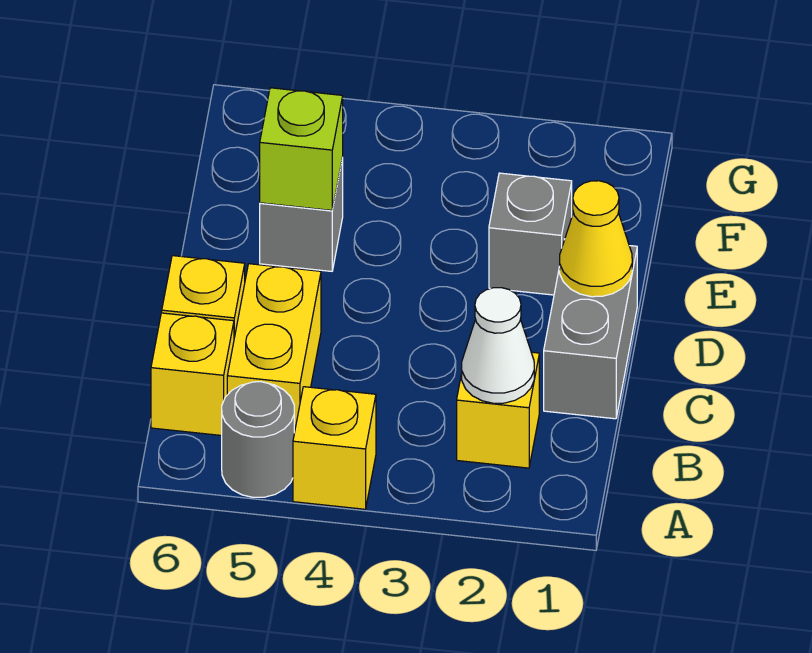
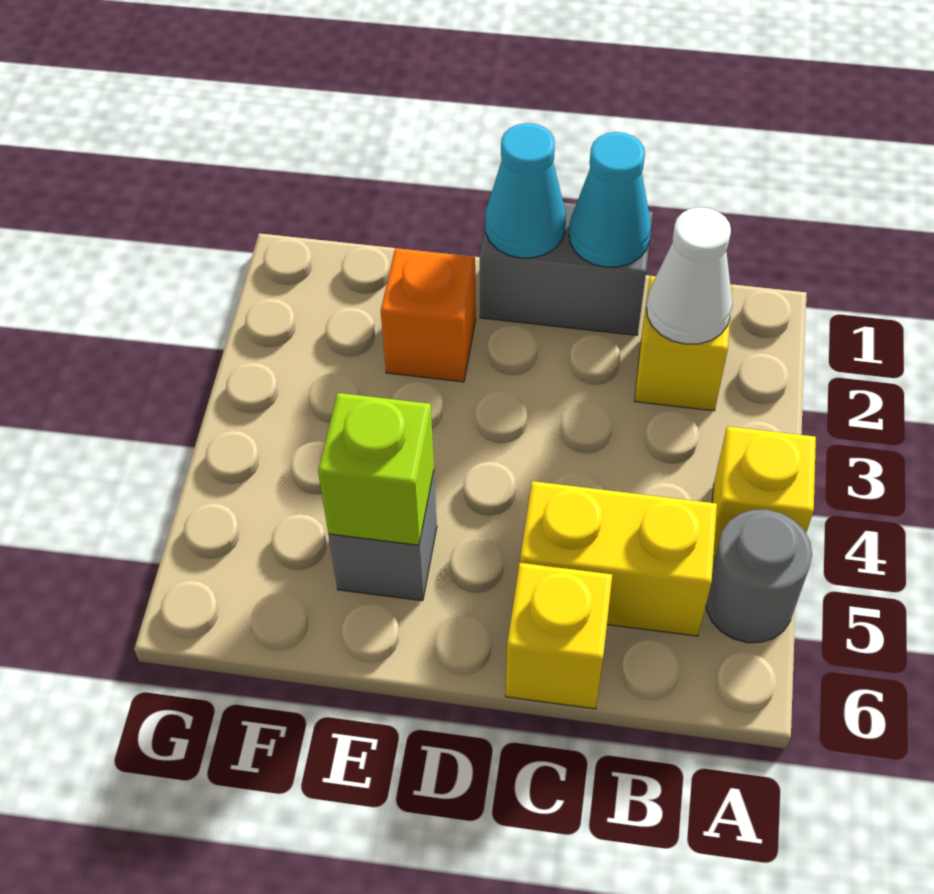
yellow 1x1 brick [151,313,234,436] -> none
none -> cyan 1x1 cone [569,132,651,267]
yellow 1x1 cone [560,181,632,297] -> cyan 1x1 cone [486,123,566,258]
grey 1x1 brick [489,173,572,295] -> orange 1x1 brick [381,248,476,382]

